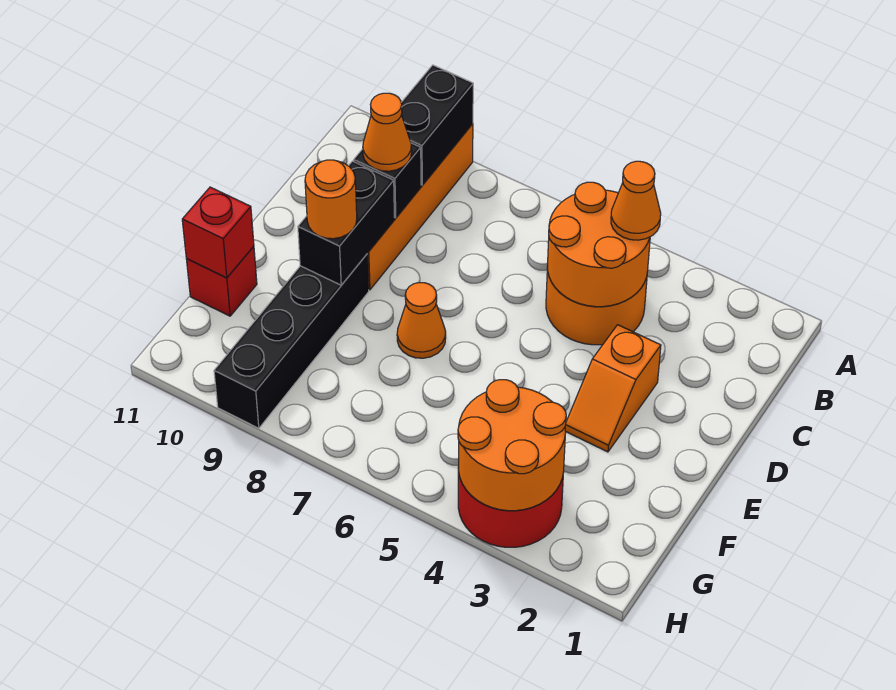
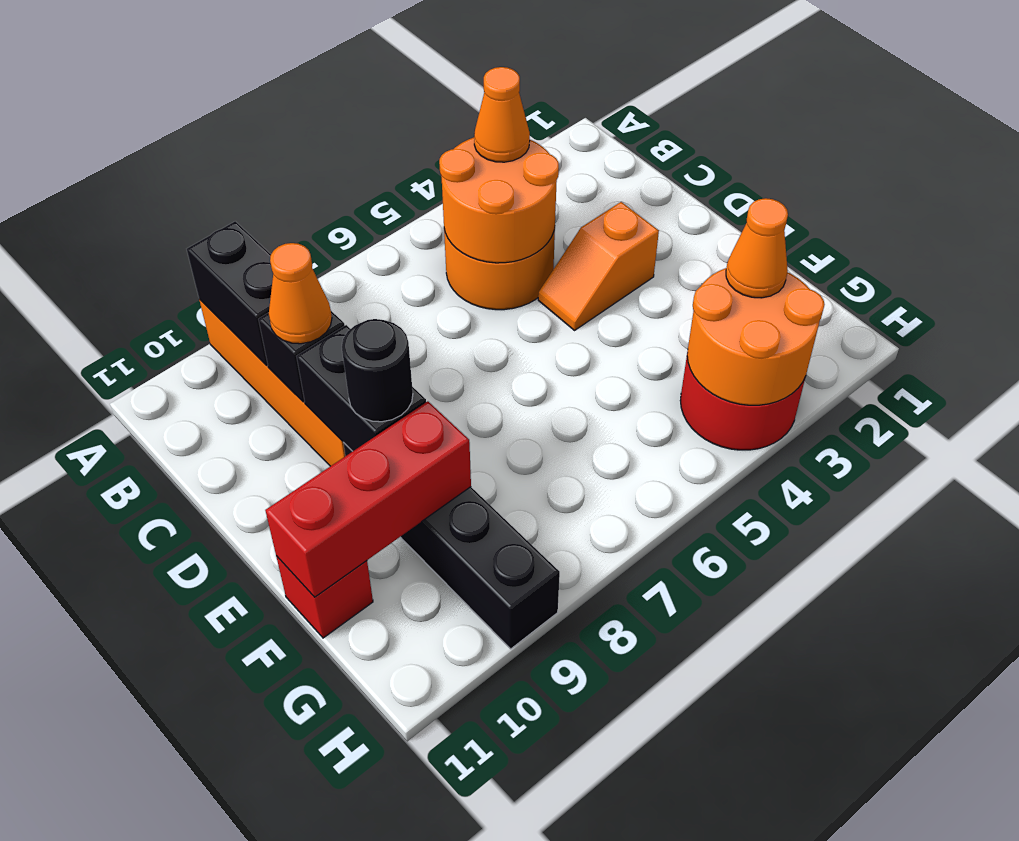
orange 1x2 slope [565,325,661,452] -> orange 1x2 slope turned to [538,202,659,330]
orange 1x1 cone [397,283,446,358] -> orange 1x1 cone moved to [726,198,788,298]
orange 1x1 round brick [305,160,357,239] -> black 1x1 round brick [342,319,413,422]
red 1x1 brick [182,187,254,278] -> red 1x3 brick [265,401,471,597]

